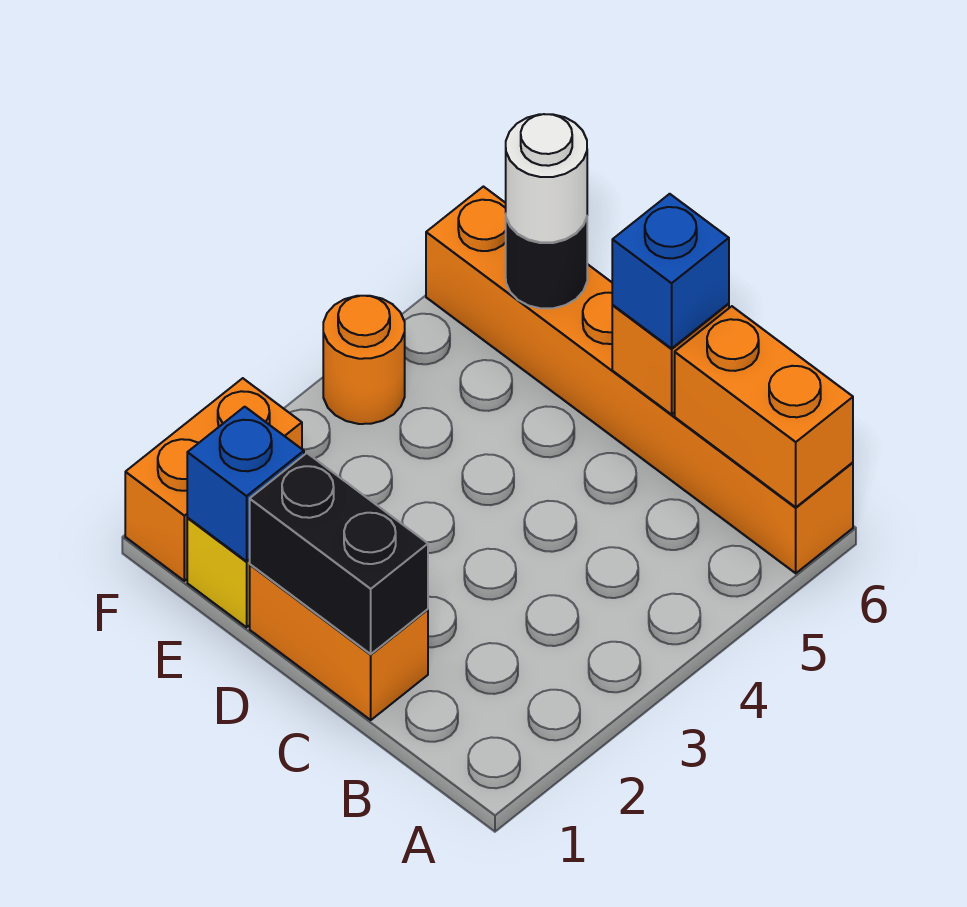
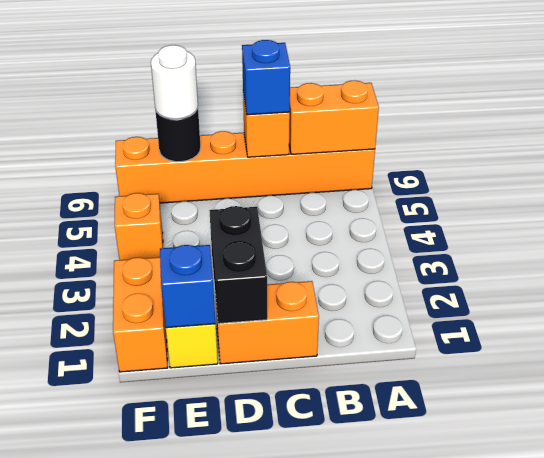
black 1x2 brick [250,453,428,654] -> black 1x2 brick turned to [209,206,267,324]
orange 1x1 round brick [323,296,405,424] -> orange 1x1 brick [115,193,163,260]

